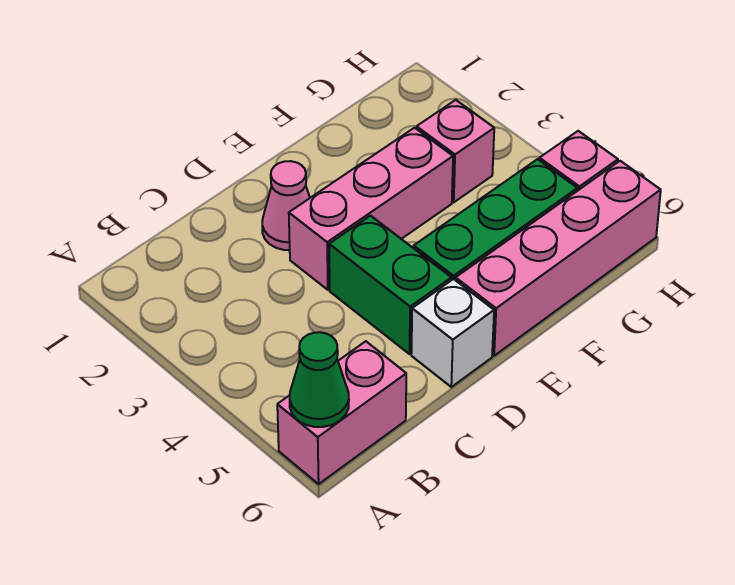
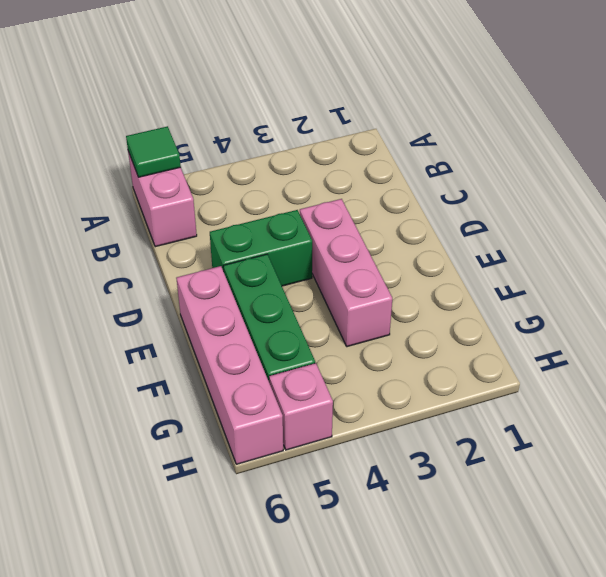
green 1x1 cone [290,332,349,427] -> green 1x1 tile [126,126,181,177]
pink 1x1 cone [262,161,310,250] -> none
white 1x1 brick [411,279,494,387] -> none
pink 1x1 brick [417,100,494,202] -> none

